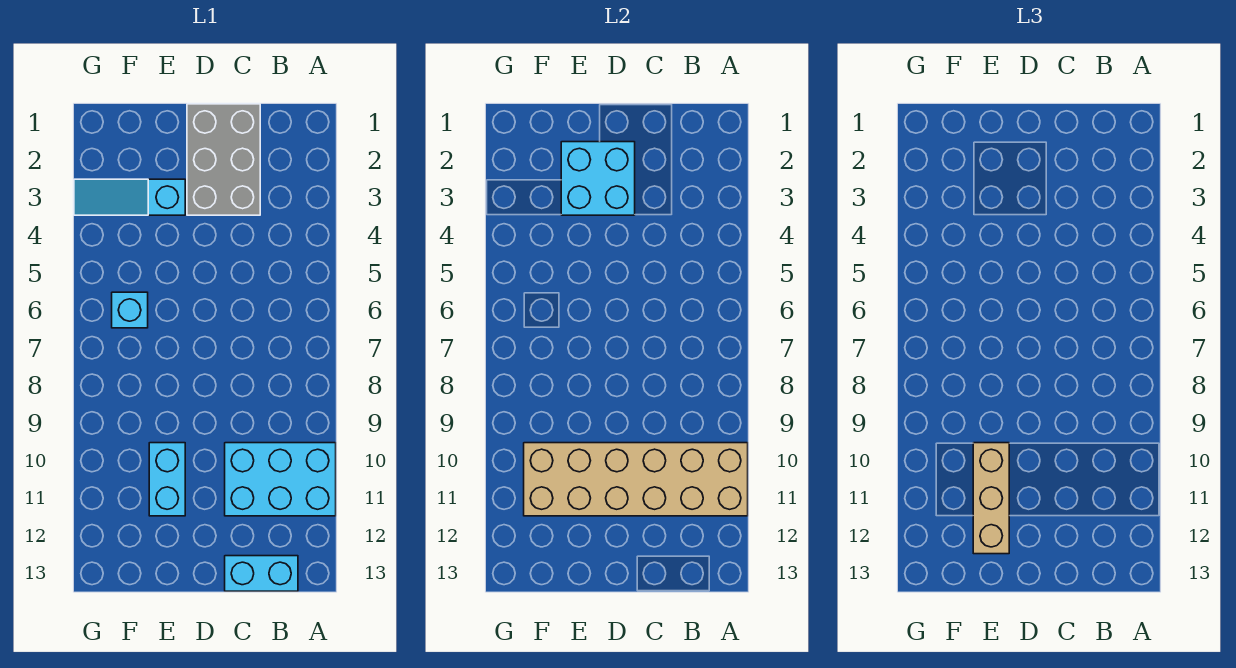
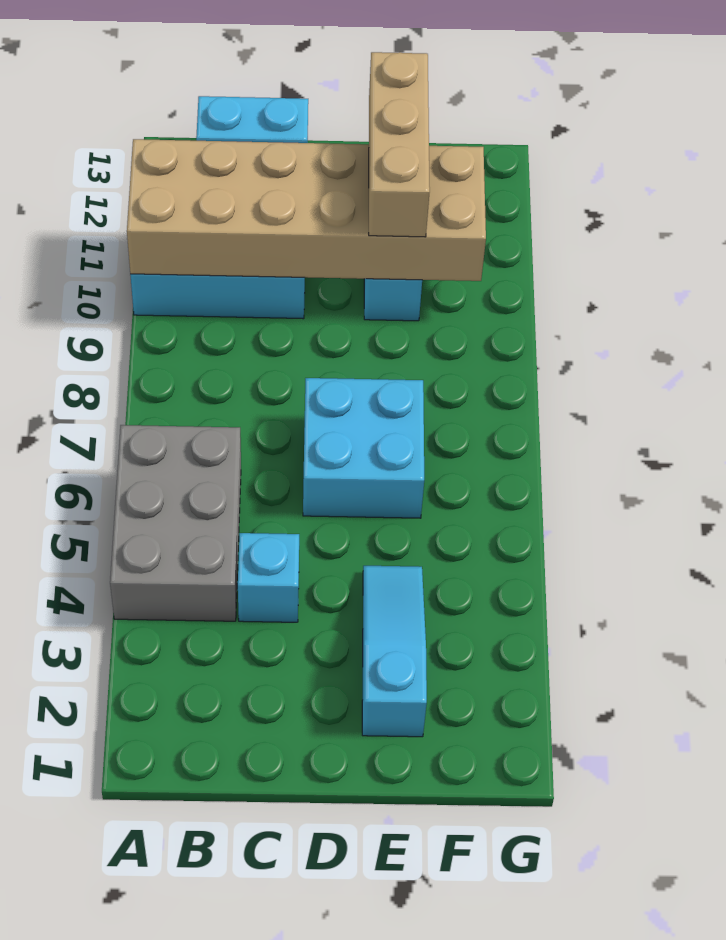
grey 2x3 brick [187,104,260,215] -> grey 2x3 brick moved to [110,425,241,621]
cyan 2x2 brick [561,142,635,215] -> cyan 2x2 brick moved to [303,378,424,518]
cyan 1x3 slope [74,179,185,215] -> cyan 1x3 slope turned to [362,566,427,737]
cyan 1x1 brick [112,292,148,328] -> cyan 1x1 brick moved to [238,533,299,622]

